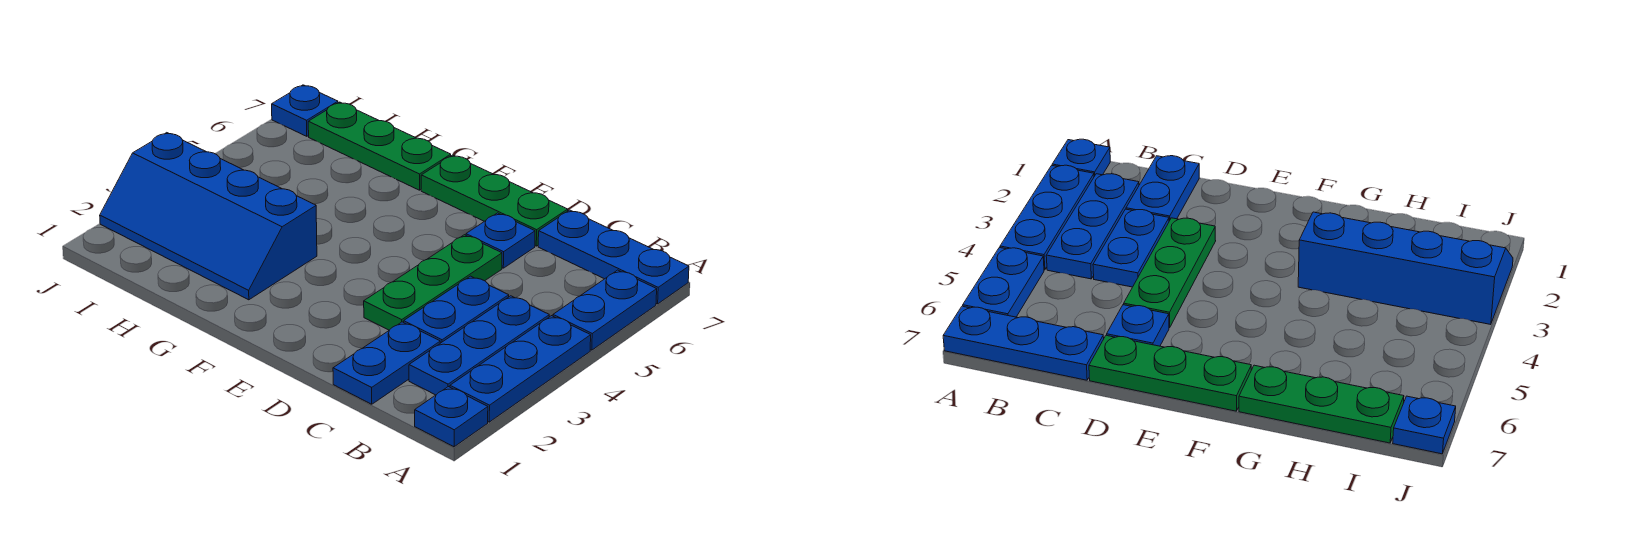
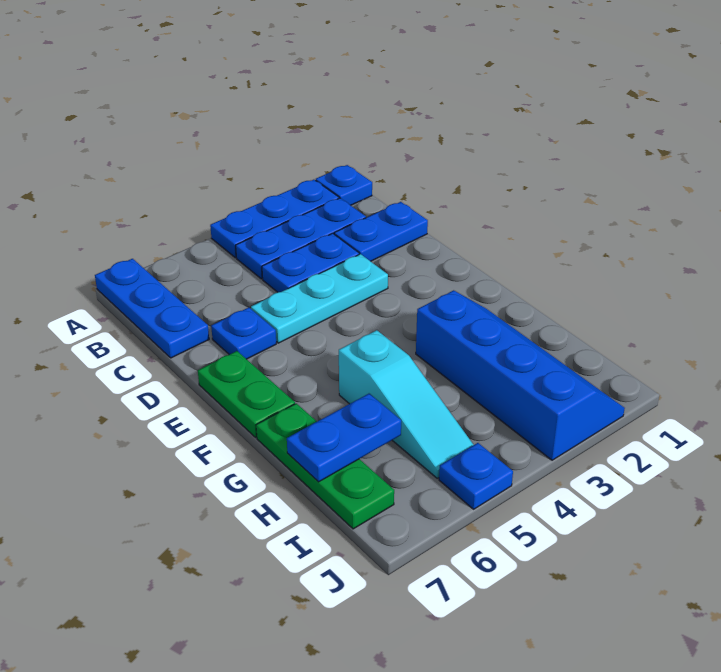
blue 1x2 plate [553,270,657,350] -> blue 1x2 plate moved to [287,394,401,482]
green 1x3 plate [364,235,502,330] -> cyan 1x3 plate [251,254,388,343]
green 1x3 plate [421,155,568,246] -> green 1x2 plate [198,351,295,437]
none -> cyan 1x3 slope [339,330,473,478]
blue 1x1 plate [272,85,338,136] -> blue 1x1 plate moved to [439,443,513,509]

